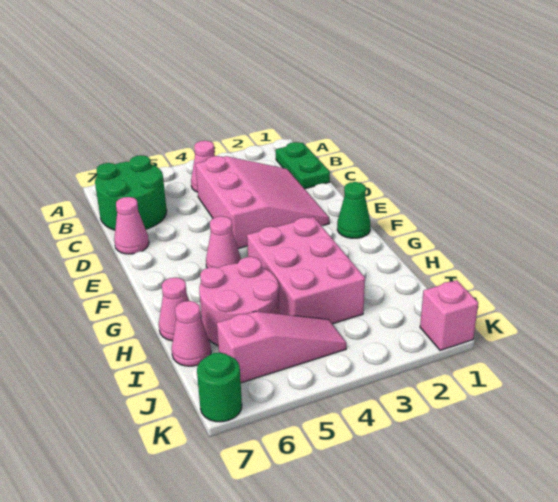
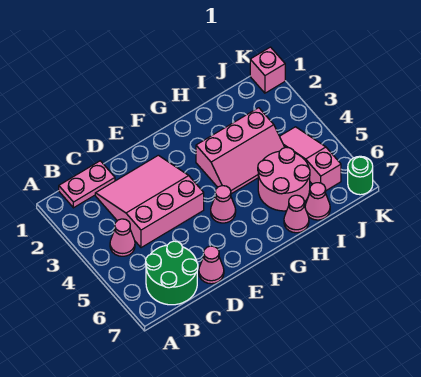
green 1x2 plate [276,142,330,189] -> pink 1x2 plate [59,161,115,208]
green 1x1 cone [337,182,370,238] -> none
pink 2x3 brick [247,217,365,324] -> pink 2x3 slope [196,108,285,194]

